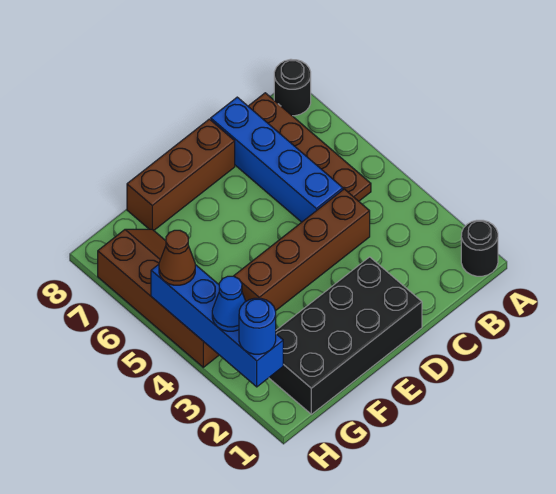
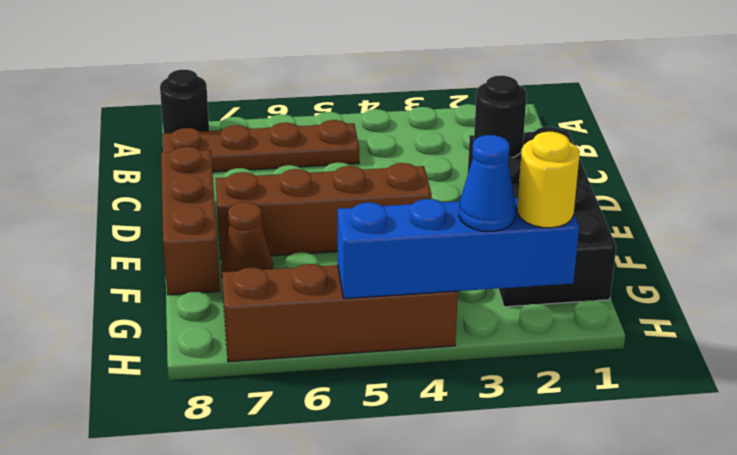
black 1x1 round brick [461,220,498,276] -> black 1x1 round brick moved to [474,76,527,158]
brown 1x4 brick [234,189,370,311] -> brown 1x4 brick turned to [216,163,432,259]
blue 1x4 brick [211,97,343,222] -> none
blue 1x1 round brick [239,298,276,354] -> yellow 1x1 round brick [517,132,580,228]
brown 1x1 cone [159,230,195,285] -> brown 1x1 cone moved to [221,202,273,273]

